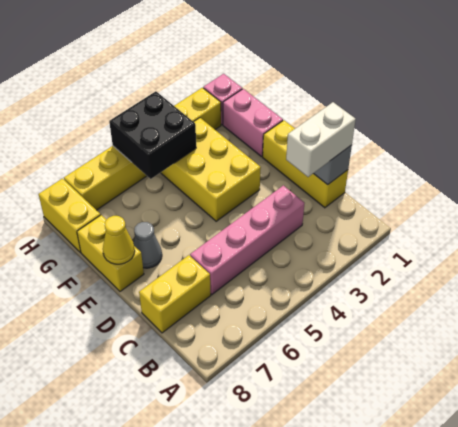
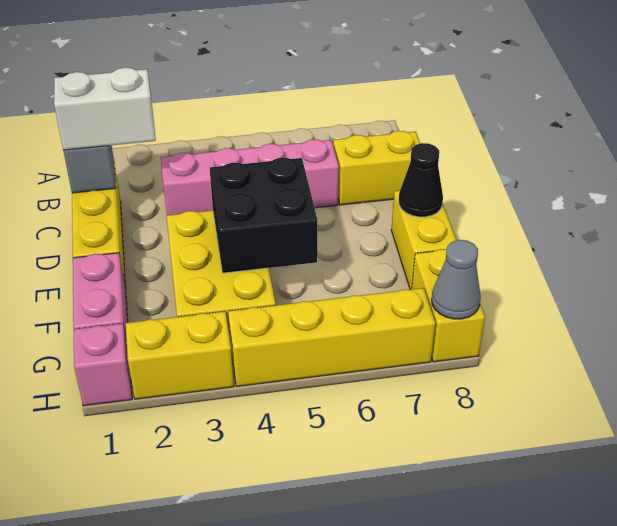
grey 1x1 cone [134,222,162,268] -> grey 1x1 cone moved to [432,240,481,319]
yellow 1x1 cone [103,216,135,264] -> black 1x1 cone [399,143,443,217]
black 2x2 brick [109,91,196,179] -> black 2x2 brick moved to [210,158,317,273]

